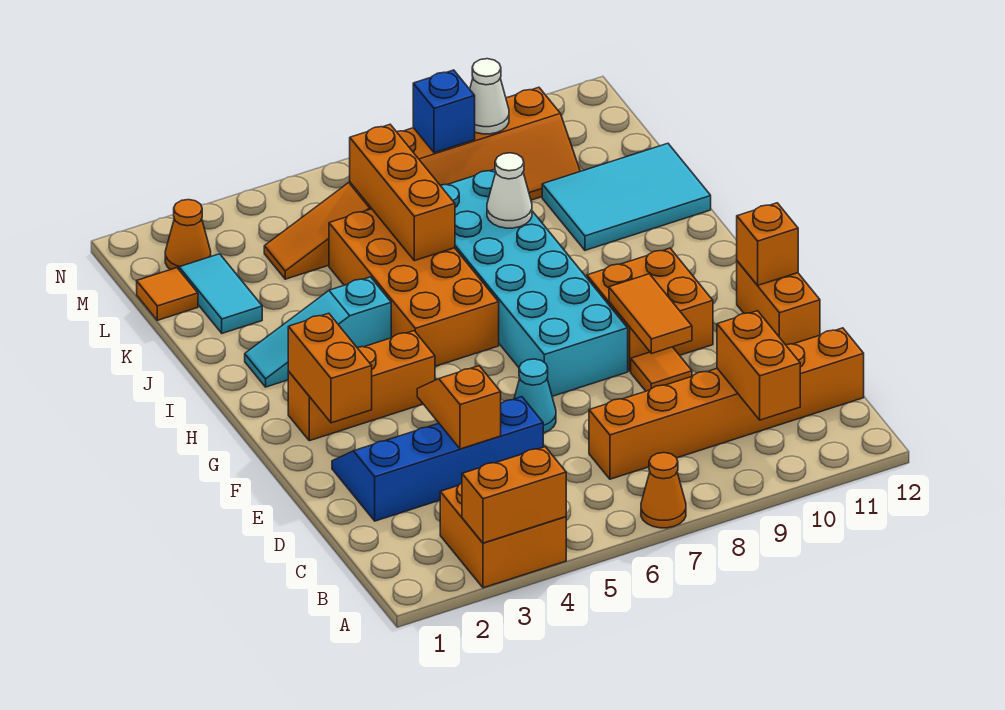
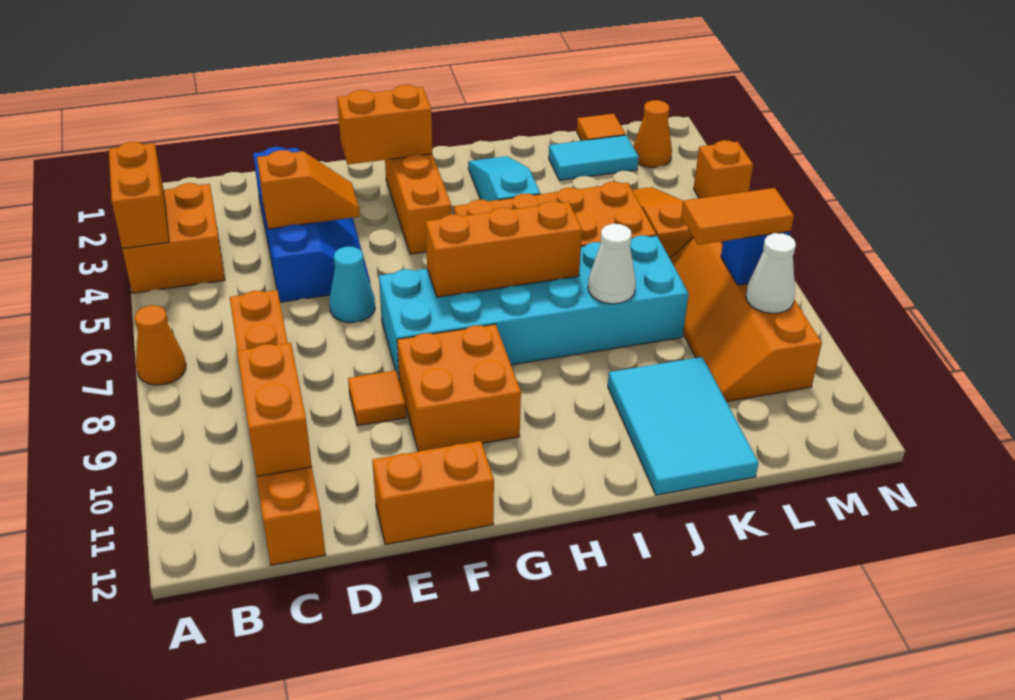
orange 1x2 brick [717,311,800,420] -> orange 1x2 brick turned to [237,343,312,476]
orange 1x2 tile [609,274,692,354] -> orange 1x2 tile moved to [681,188,794,245]
orange 1x1 brick [737,203,798,285] -> orange 1x1 brick moved to [694,140,753,198]
orange 1x3 brick [350,125,455,261] -> orange 1x3 brick moved to [426,201,582,297]

